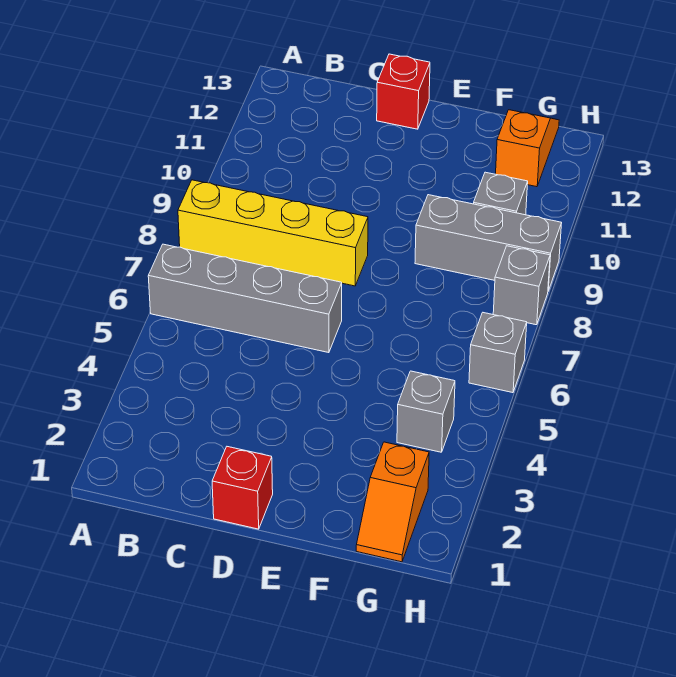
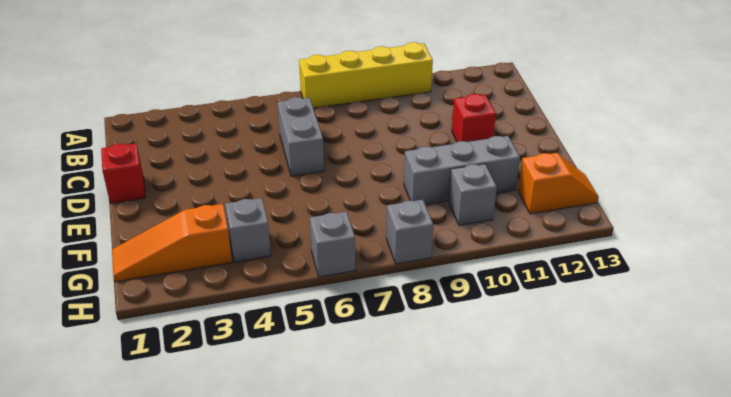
grey 1x4 brick [148,244,342,353] -> grey 1x2 brick [277,97,324,176]
yellow 1x4 brick [178,180,368,286] -> yellow 1x4 brick turned to [299,42,433,108]
red 1x1 brick [377,54,430,129] -> red 1x1 brick moved to [452,94,496,142]
grey 1x3 brick [415,195,561,291] -> grey 1x3 brick turned to [404,136,520,205]
orange 1x2 slope [356,442,429,562] -> orange 1x3 slope [112,204,232,282]

